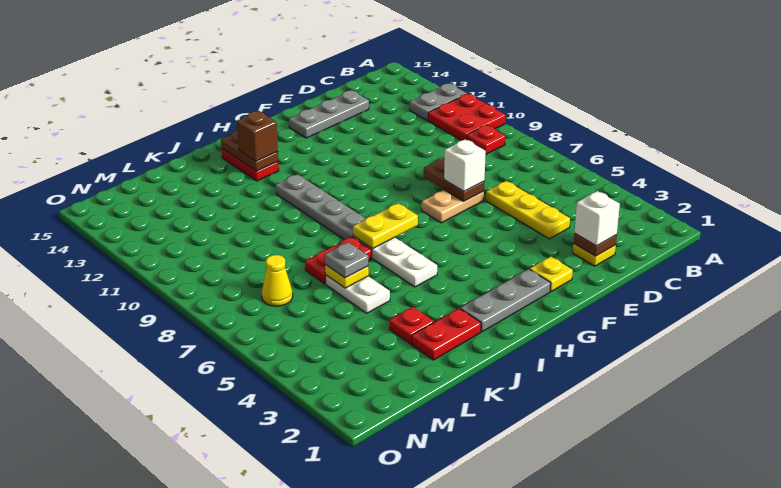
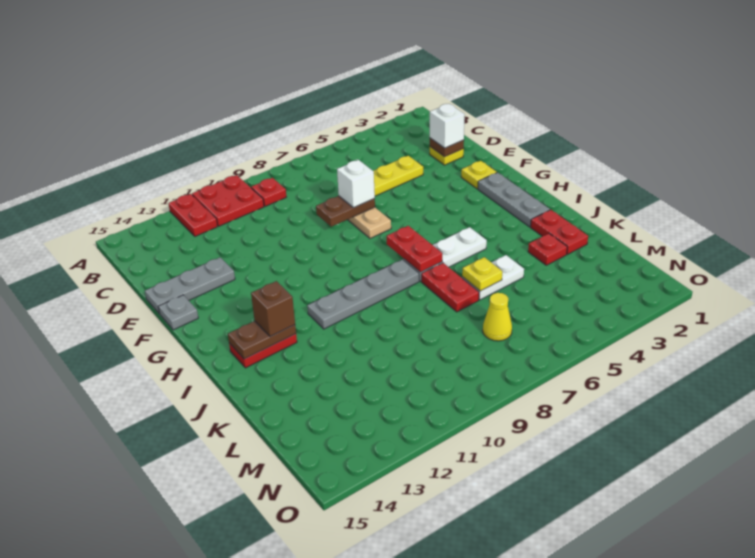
grey 1x2 plate [410,84,467,121] -> red 1x2 plate [168,194,218,236]
grey 1x3 plate [289,91,369,138] -> grey 1x3 plate turned to [145,257,235,314]
yellow 1x2 plate [353,203,418,249] -> red 1x2 plate [387,226,442,272]
grey 1x1 plate [325,242,368,278] -> grey 1x1 plate moved to [158,295,198,330]

